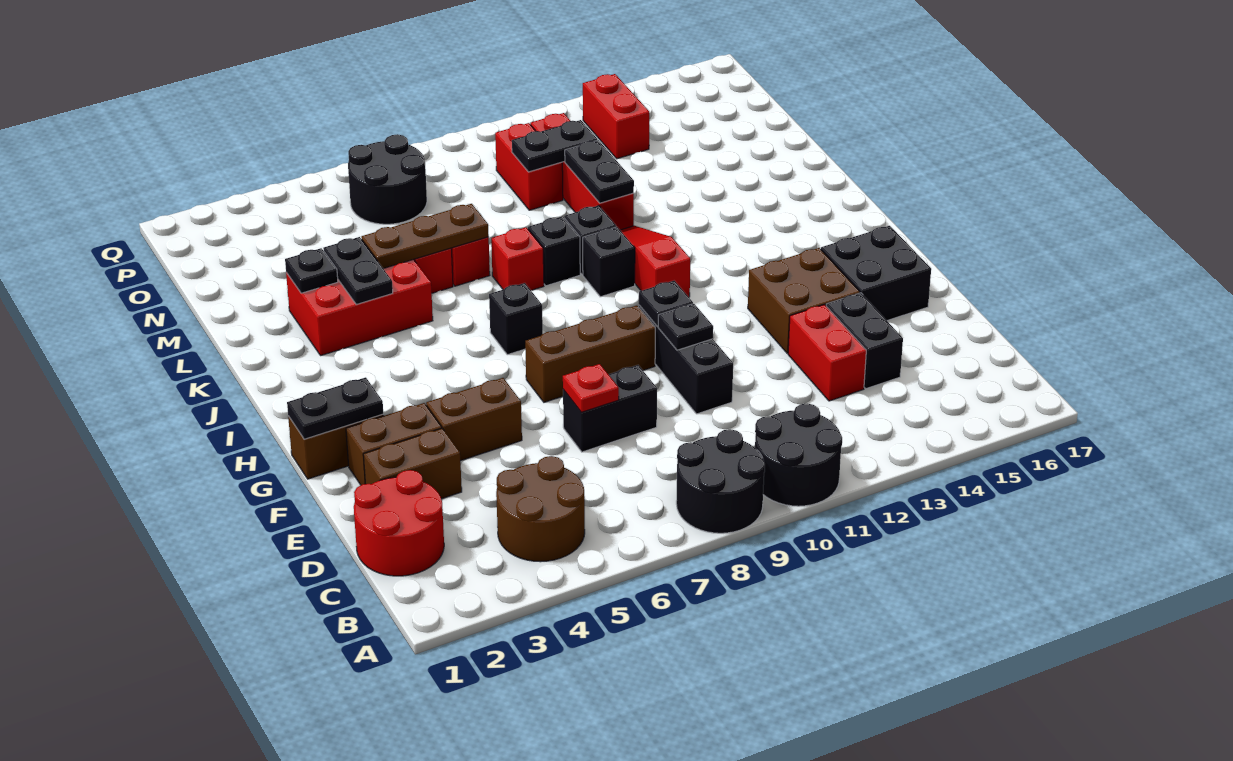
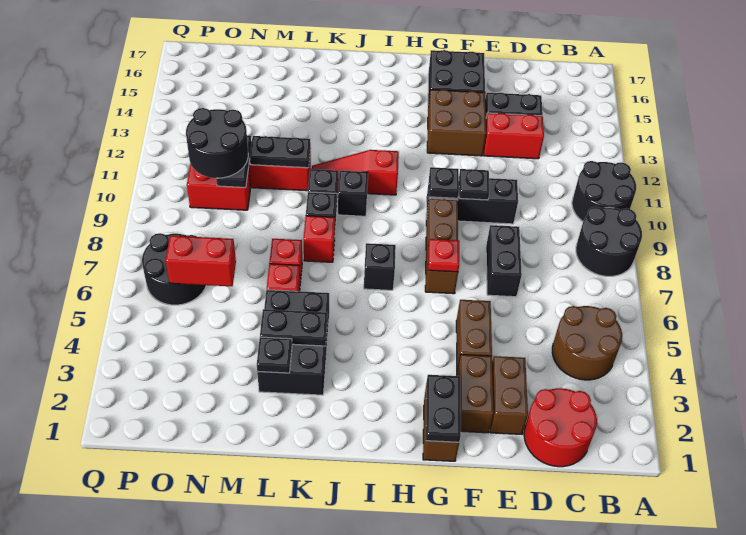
red 1x1 plate [563,364,619,412] -> red 1x1 plate moved to [428,239,459,272]
red 2x3 brick [286,259,433,356] -> black 2x3 brick [257,290,329,395]
brown 1x3 plate [361,204,489,269] -> none
none -> black 2x2 round brick [186,108,248,178]
red 1x2 brick [583,74,649,159] -> red 1x2 brick moved to [166,236,236,286]

